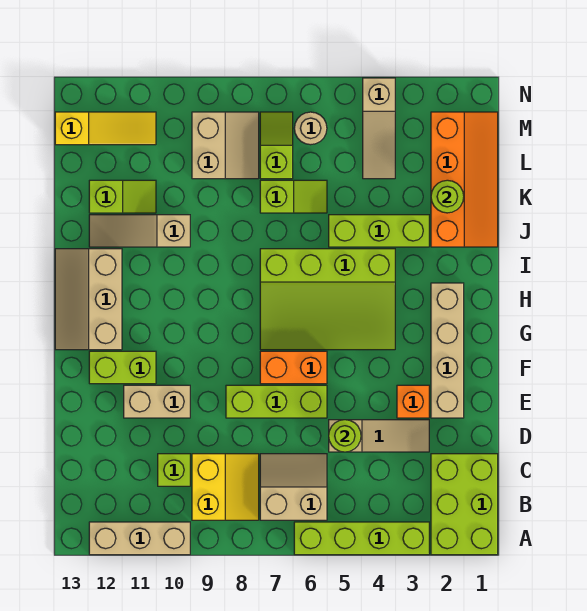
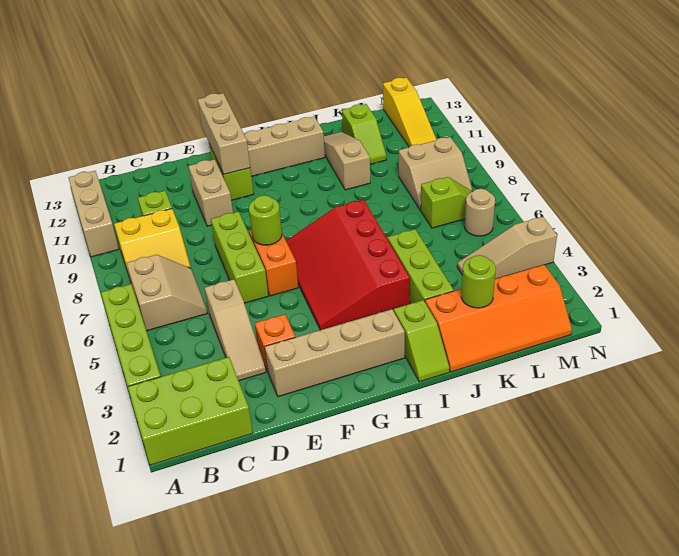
lime 1x1 round brick [329,420,361,452] -> lime 1x1 round brick moved to [249,195,282,245]
none -> tan 1x3 brick [198,93,250,174]
lime 3x4 slope [260,249,395,350] -> red 3x4 slope [286,199,410,330]
lime 1x2 slope [260,180,327,213] -> lime 1x2 slope moved to [394,300,449,382]

